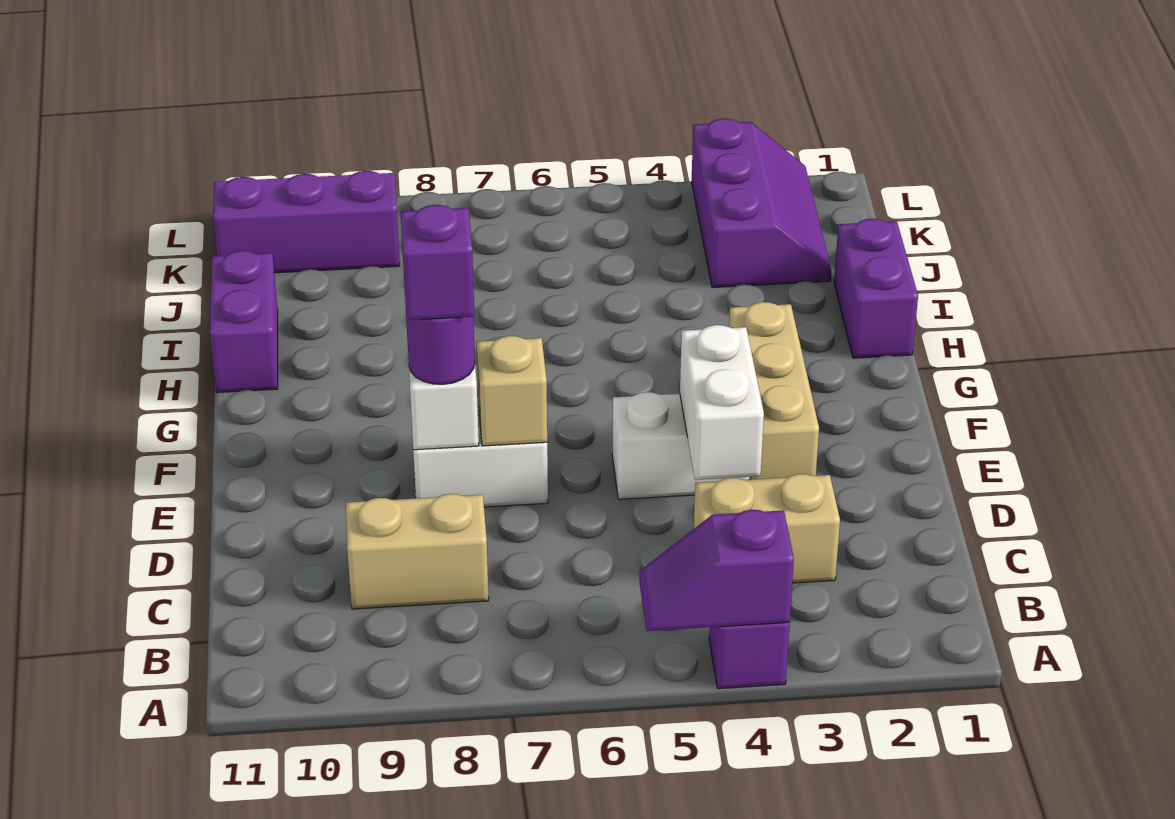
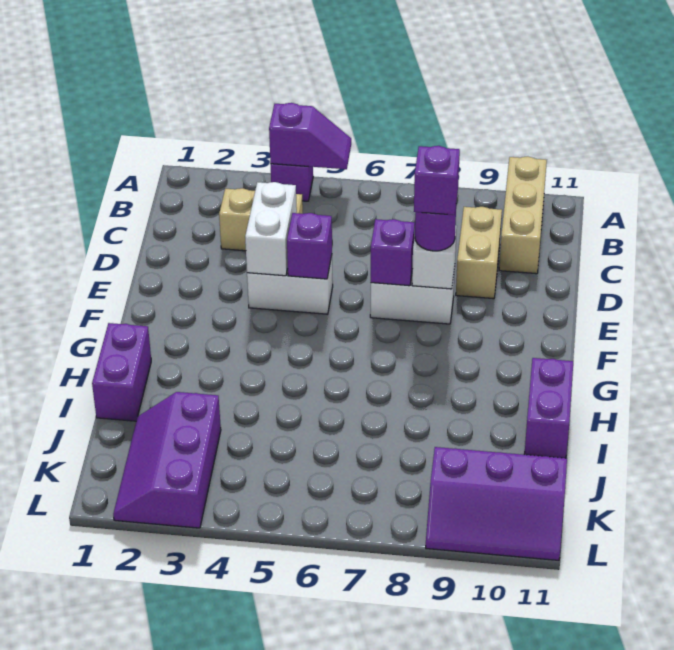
tan 1x2 brick [346,494,489,609] -> tan 1x2 brick turned to [456,207,502,299]
tan 1x3 brick [729,302,819,480] -> tan 1x3 brick moved to [499,157,547,274]
none -> purple 1x1 brick [287,213,332,279]
tan 1x1 brick [476,336,547,446] -> purple 1x1 brick [371,219,415,286]

